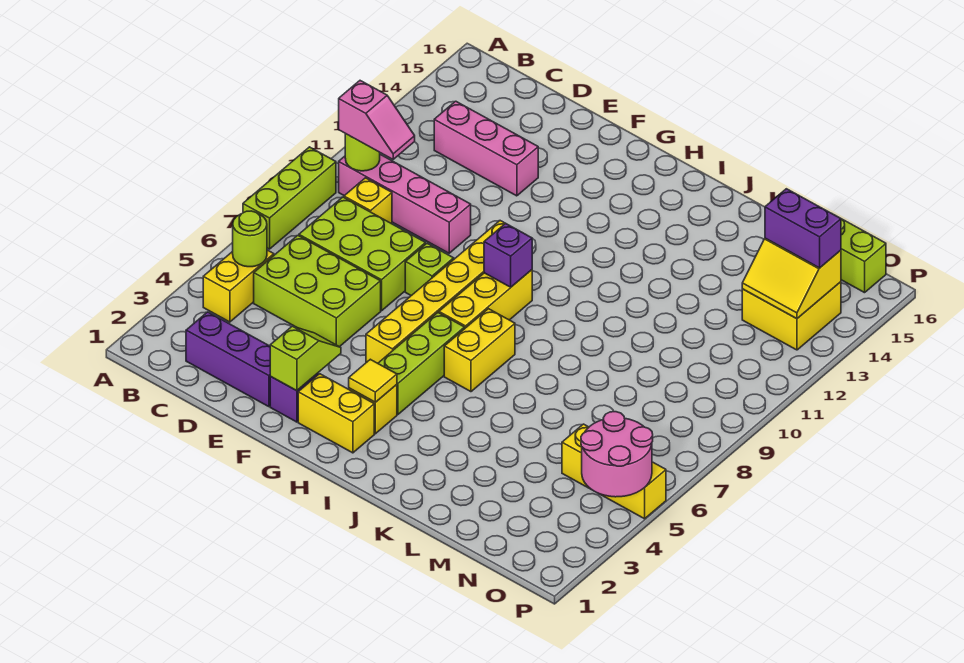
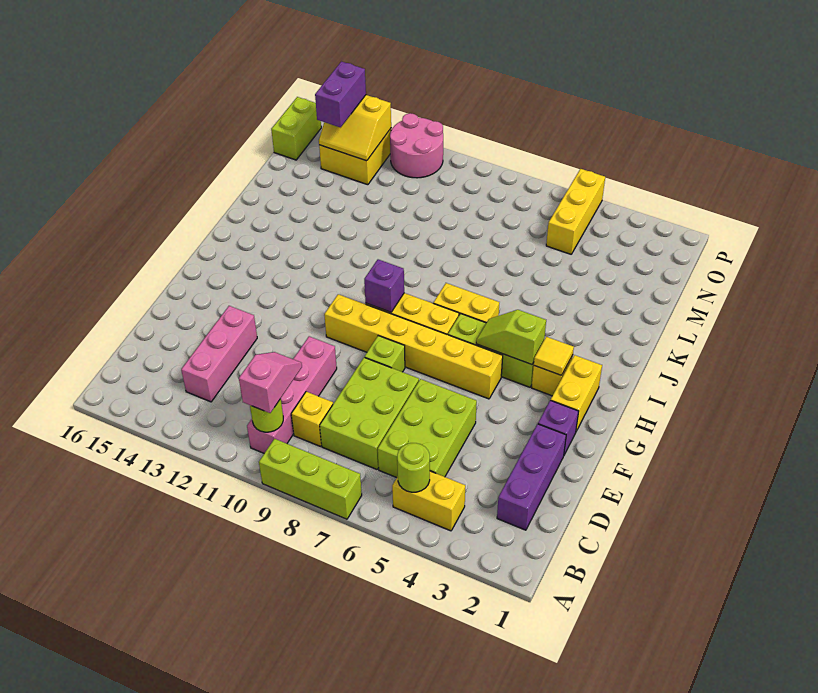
lime 1x2 slope [270,326,341,391] -> lime 1x2 slope moved to [476,310,546,365]
yellow 2x2 slope [742,238,841,319] -> yellow 2x2 slope turned to [319,95,391,161]
pink 2x2 round brick [581,412,653,497] -> pink 2x2 round brick moved to [390,113,443,178]

